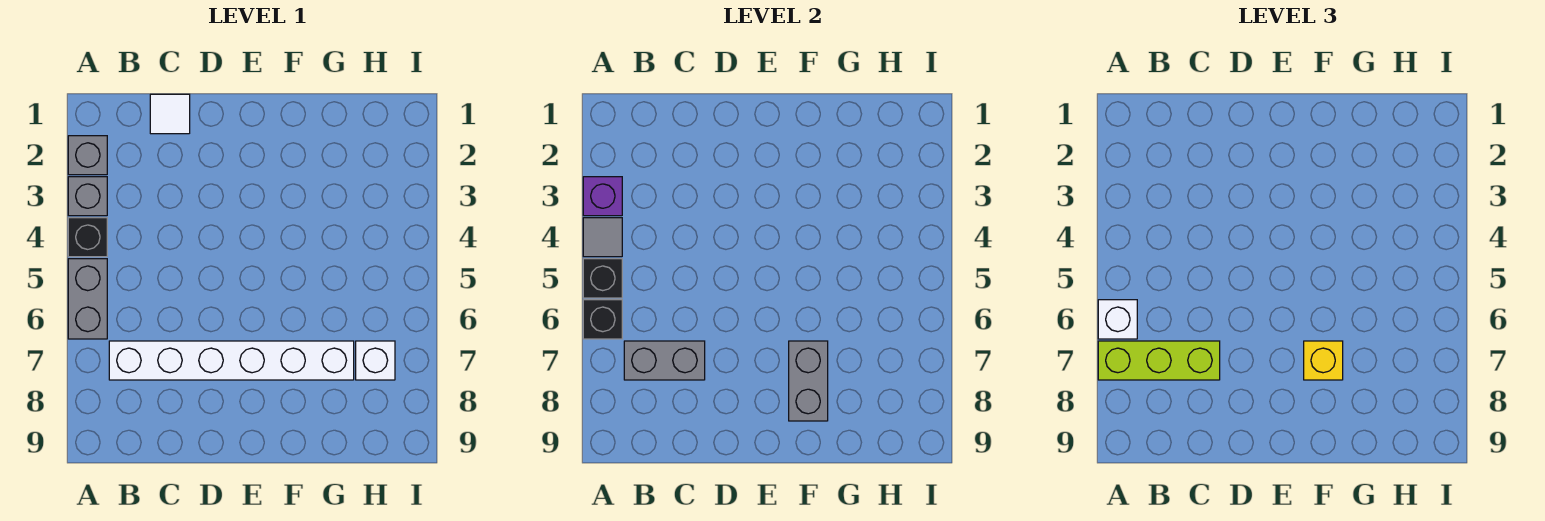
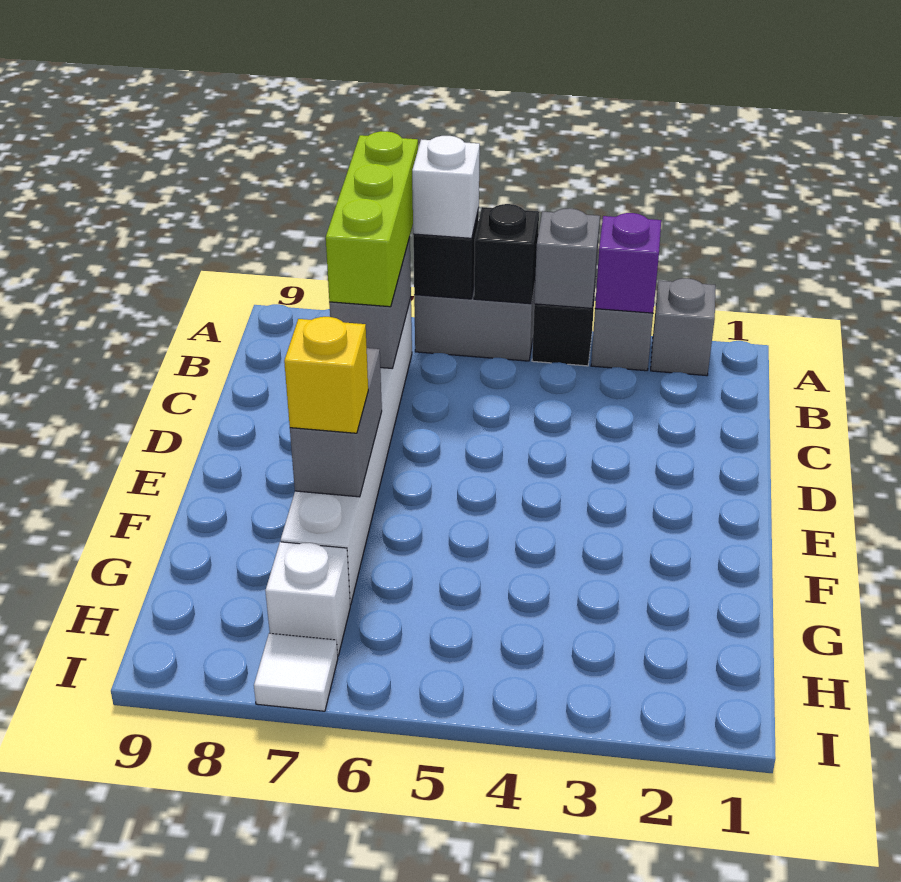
grey 1x1 tile [583,218,622,257] -> grey 1x1 brick [534,208,600,308]
white 1x1 tile [150,94,190,134] -> white 1x1 tile moved to [254,633,338,711]
grey 1x2 brick [789,341,828,421] -> grey 1x2 brick turned to [290,348,382,497]

